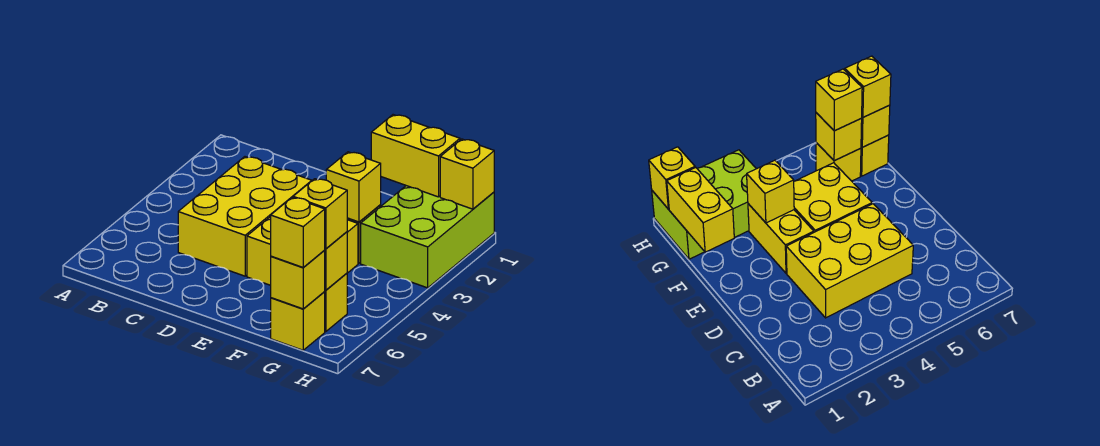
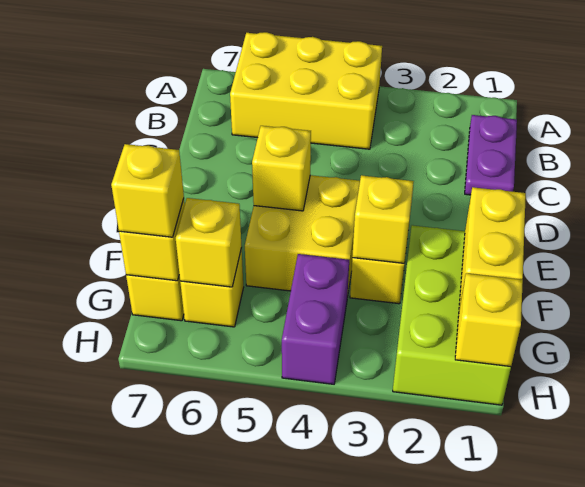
none -> purple 1x2 plate [465,115,517,195]
yellow 2x3 brick [178,157,312,276] -> yellow 2x3 brick moved to [230,32,382,149]
lime 2x3 brick [361,186,494,288] -> lime 2x3 brick turned to [393,225,511,405]
none -> purple 1x2 brick [282,254,349,384]
yellow 1x1 brick [293,179,347,249] -> yellow 1x1 brick moved to [252,126,311,211]

